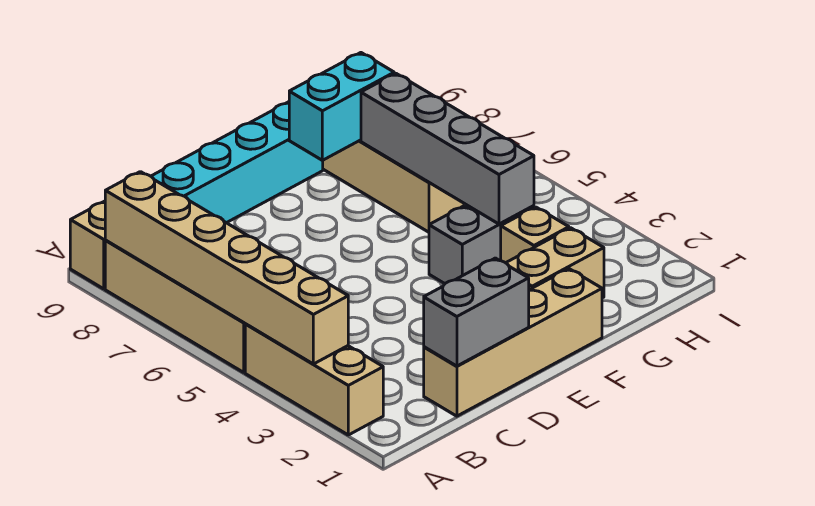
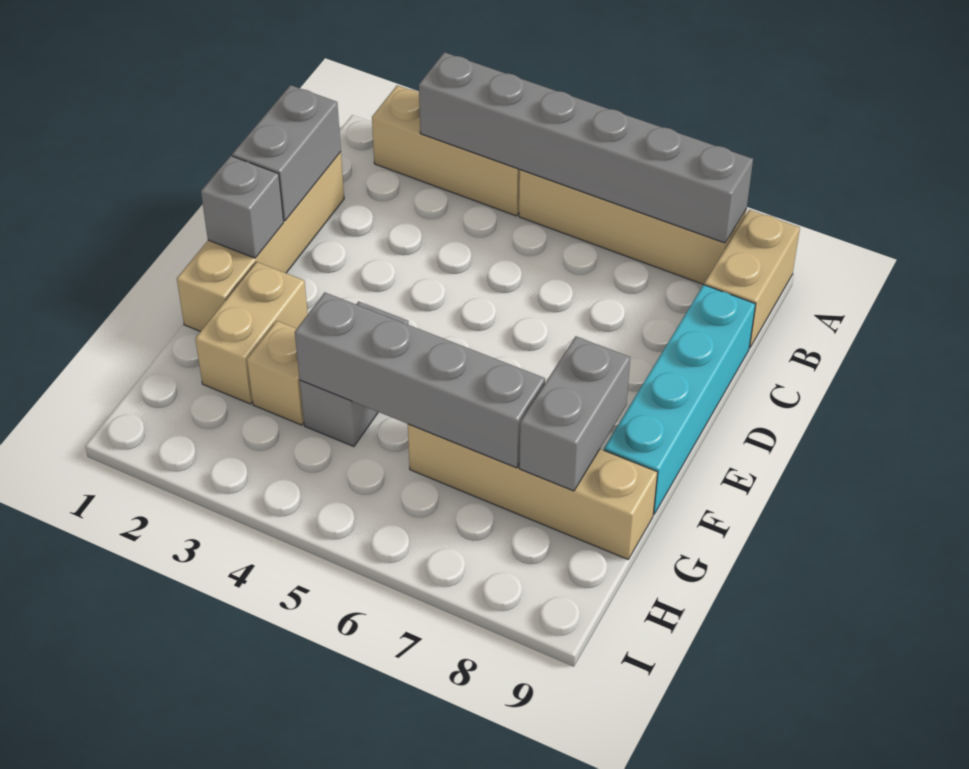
tan 1x6 brick [105,172,348,364] -> grey 1x6 brick [419,52,753,243]
none -> grey 1x1 brick [201,156,284,258]
cyan 1x2 brick [289,53,394,161] -> grey 1x2 brick [519,336,630,491]

